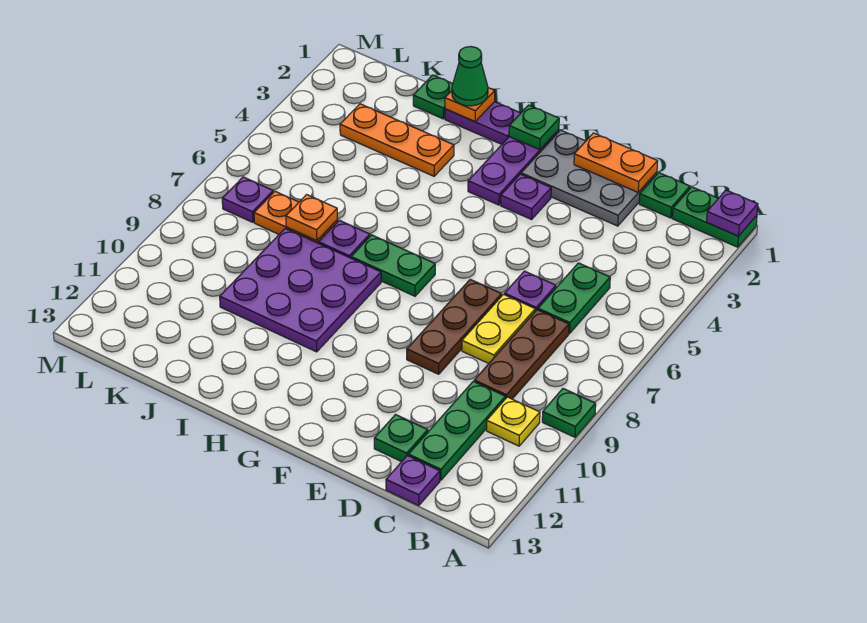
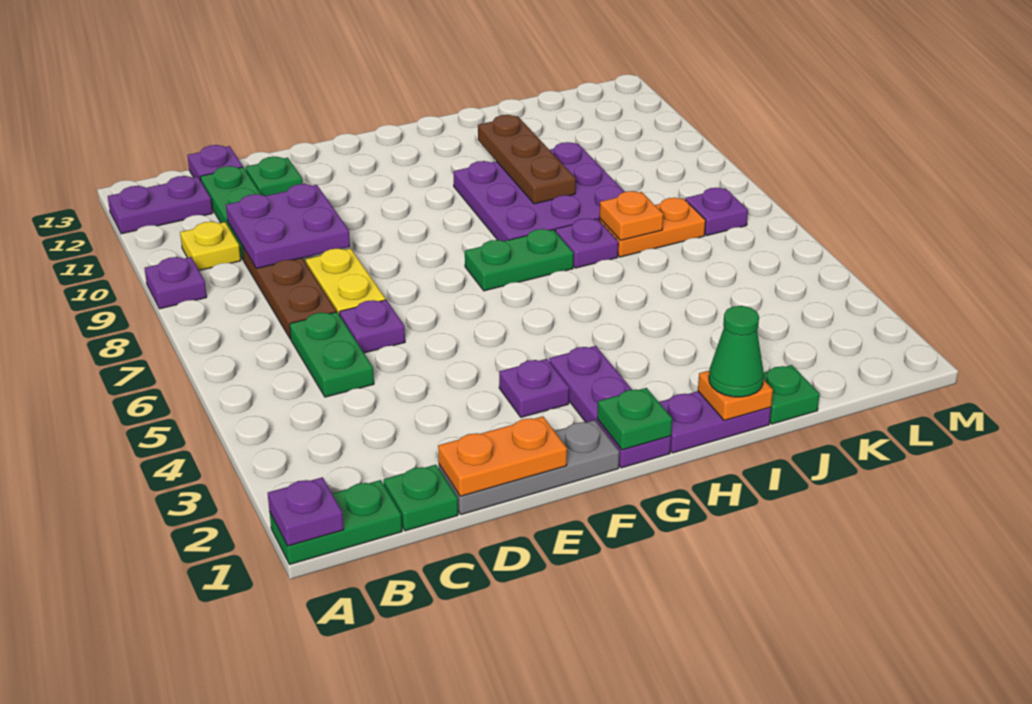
green 1x1 plate [542,389,596,437] -> purple 1x1 plate [145,257,207,309]
none -> purple 1x2 plate [108,176,213,234]
none -> purple 2x2 plate [226,184,350,269]
grey 2x3 plate [521,130,657,226] -> grey 1x3 plate [439,420,619,515]
brown 1x3 plate [407,279,502,374] -> brown 1x3 plate moved to [478,115,576,204]
orange 1x3 plate [340,104,454,176] -> none

